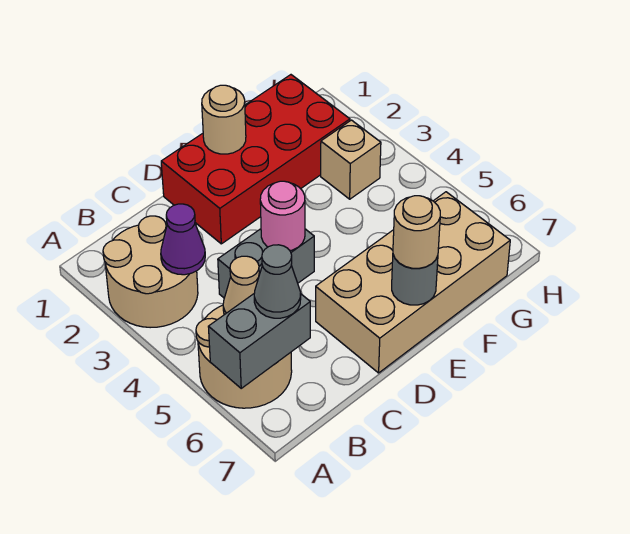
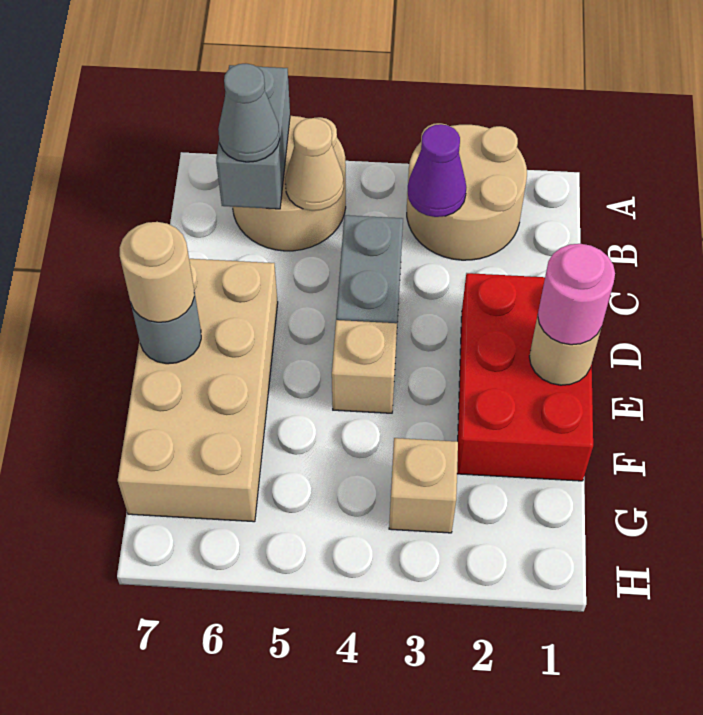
red 2x4 brick [161,75,350,244] -> red 2x3 brick [457,273,593,481]
pink 1x1 round brick [260,181,305,251] -> pink 1x1 round brick moved to [538,244,615,345]
none -> tan 1x1 brick [332,320,397,413]

